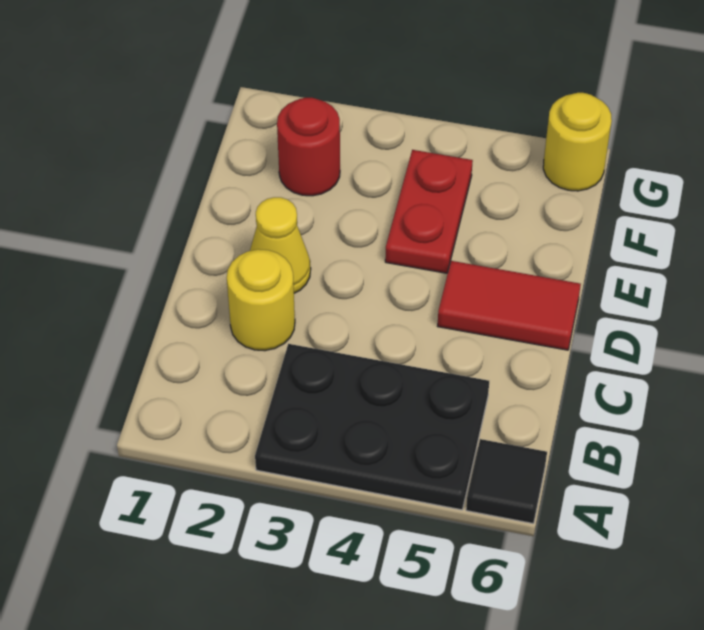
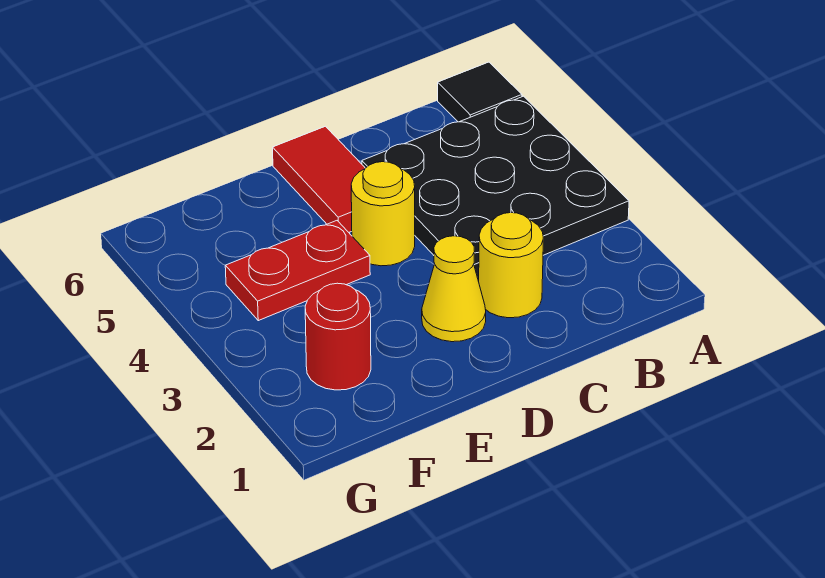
black 2x3 plate [255,344,489,510] -> black 3x3 plate [362,96,629,281]
yellow 1x1 round brick [543,93,612,191] -> yellow 1x1 round brick moved to [351,162,415,266]

